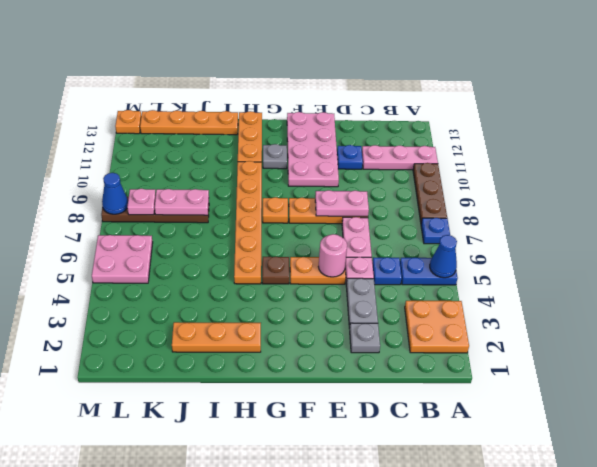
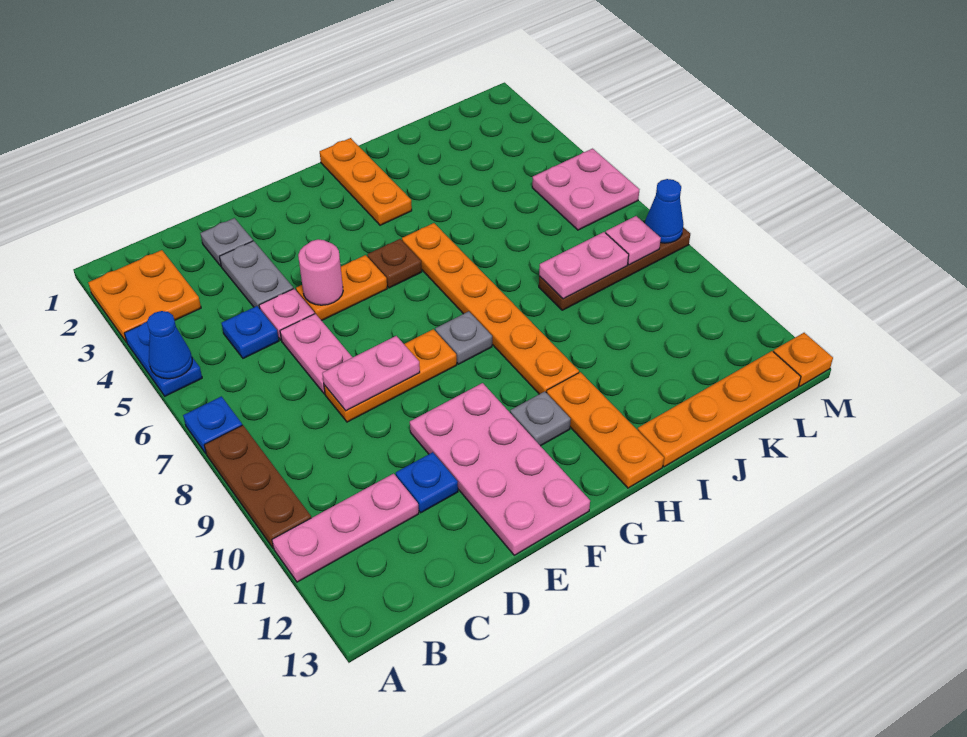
blue 1x2 plate [400,258,458,285] -> blue 1x2 plate turned to [124,322,202,396]
orange 1x1 plate [263,197,288,223] -> grey 1x1 plate [435,311,492,364]
orange 1x3 plate [172,322,261,352] -> orange 1x3 plate turned to [320,138,412,225]

